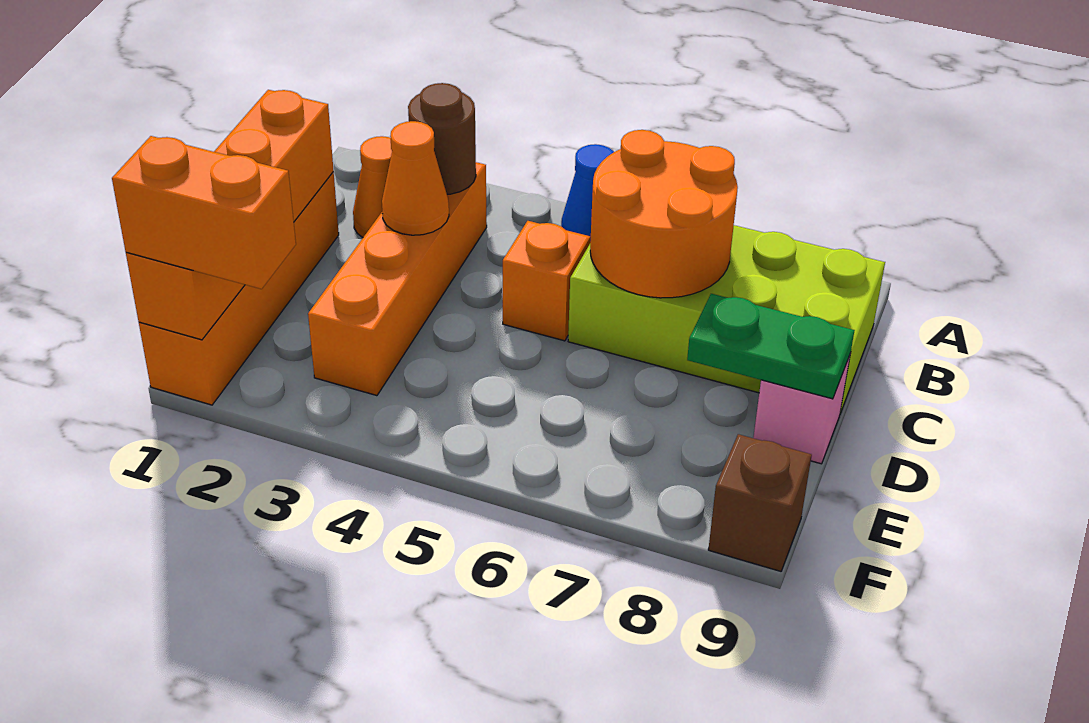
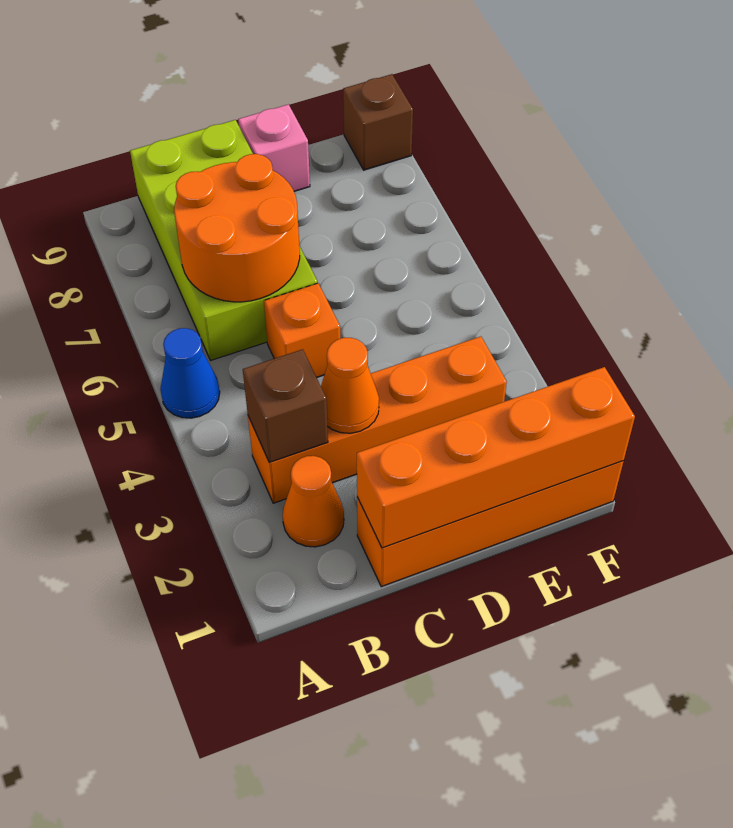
brown 1x1 round brick [408,83,476,194] -> brown 1x1 brick [243,349,328,462]
green 1x2 plate [687,294,855,399] -> none
orange 1x2 brick [112,136,296,289] -> none

